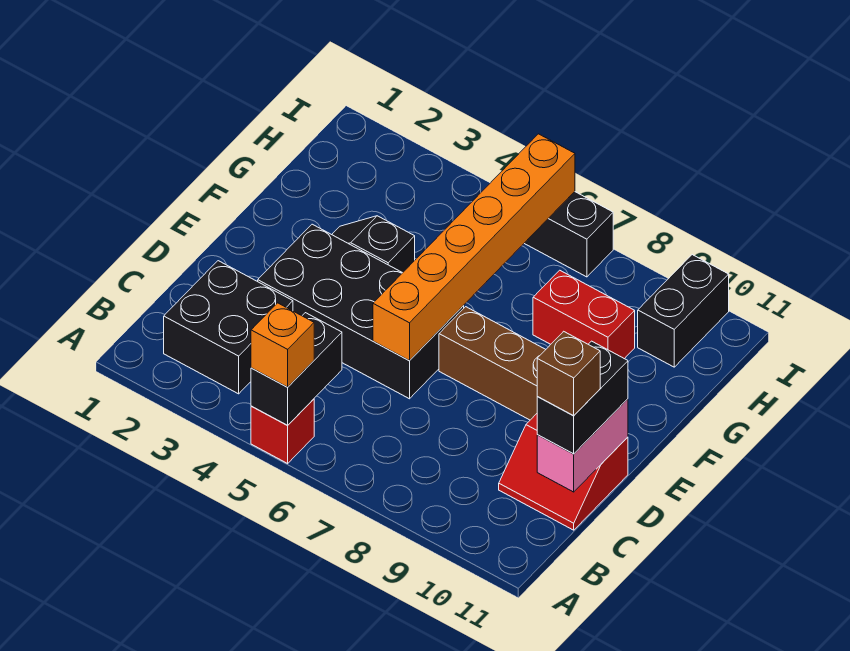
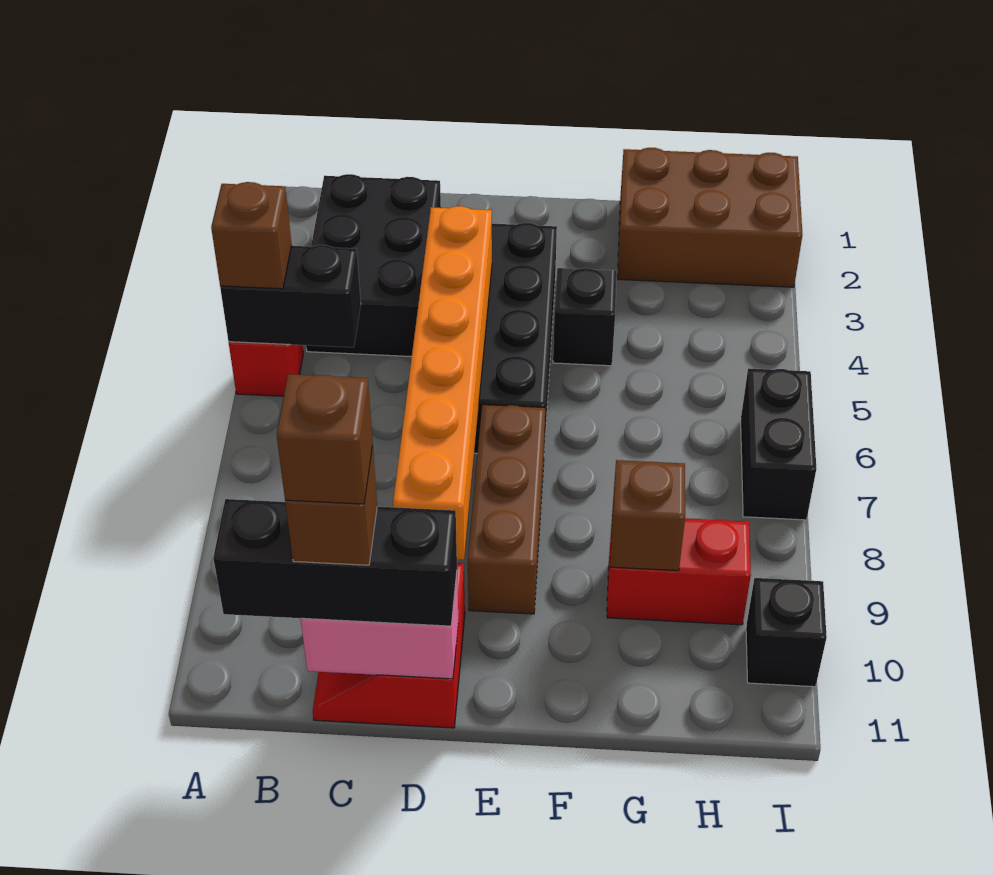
orange 1x1 brick [251,303,314,387] -> brown 1x1 brick [211,182,292,289]
black 2x2 brick [164,261,293,394] -> black 2x3 brick [306,174,441,357]
black 1x2 brick [537,341,628,454] -> black 1x3 brick [213,499,457,626]
none -> brown 1x1 brick [277,374,373,504]
orange 1x6 brick [373,134,575,361] -> orange 1x6 brick turned to [393,206,492,560]
none -> brown 2x3 brick [618,148,802,287]
red 1x2 brick [533,270,635,359] -> red 1x2 brick turned to [607,518,751,625]
none -> brown 1x1 brick [611,460,685,571]
black 1x2 brick [638,255,729,367] -> black 1x1 brick [746,578,827,687]

